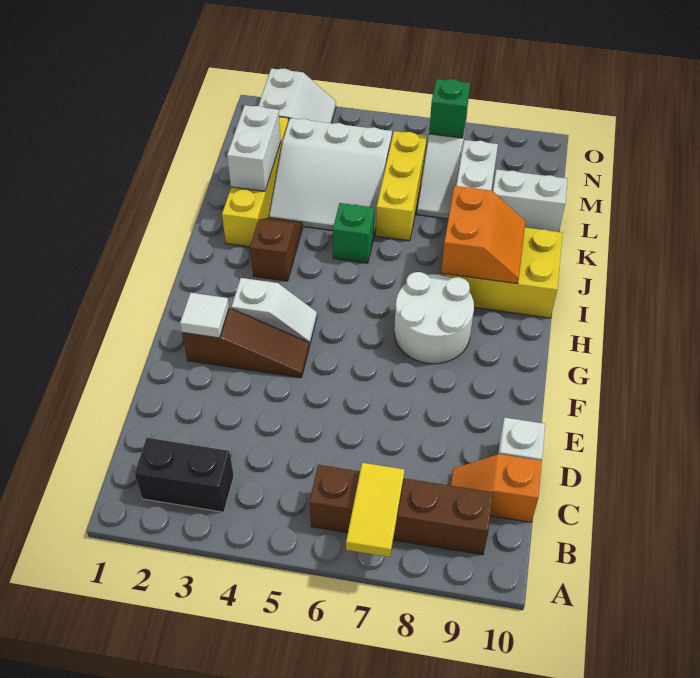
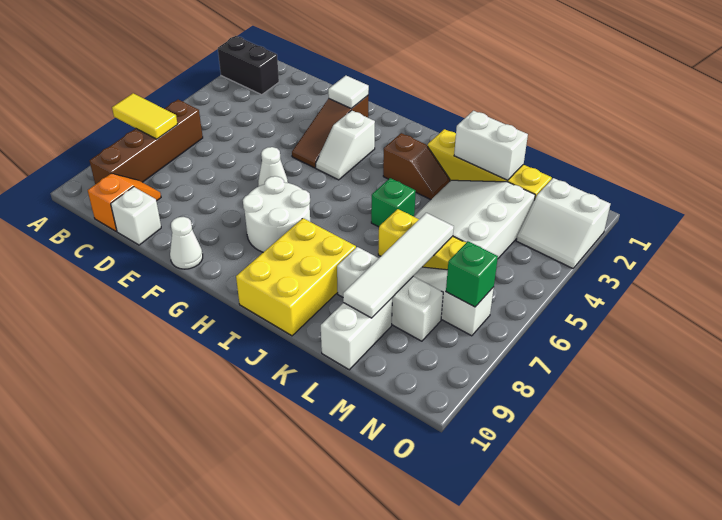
black 1x2 brick [135,438,234,512] -> black 1x2 brick turned to [218,36,279,95]
none -> white 1x1 cone [258,147,288,186]
none -> white 1x1 cone [170,217,203,269]
orange 2x2 slope [441,186,526,284] -> none
none -> white 1x4 tile [343,213,454,318]

